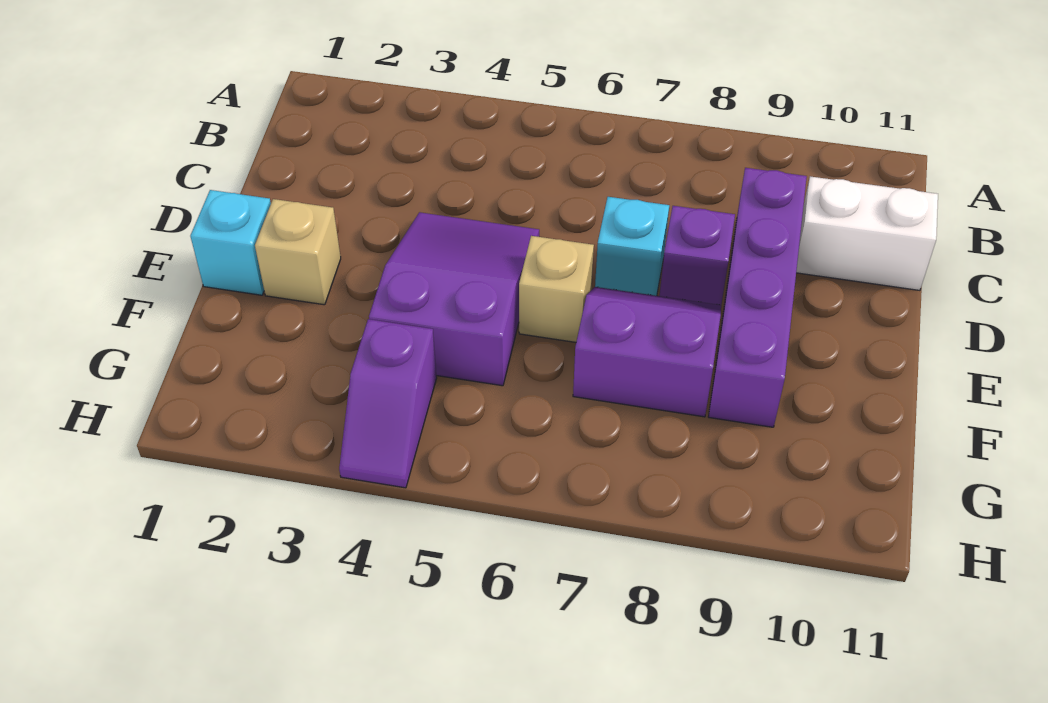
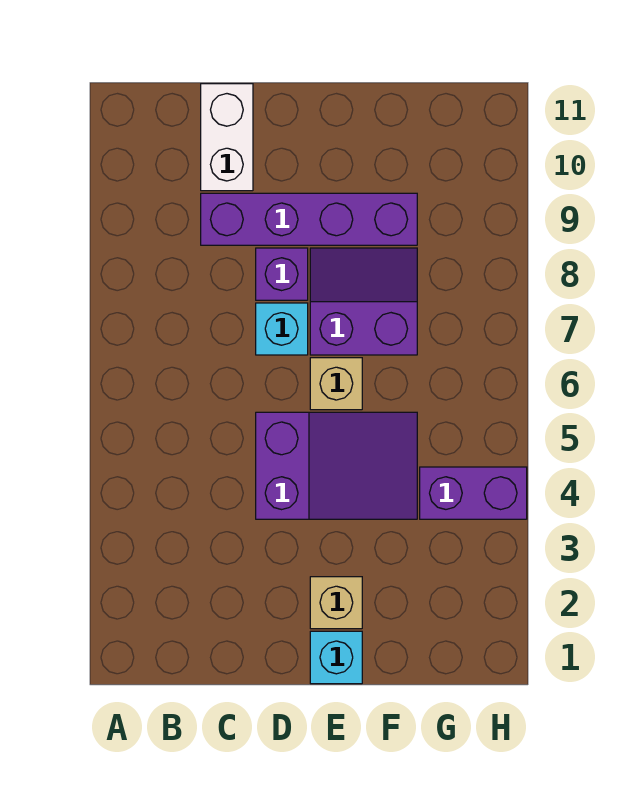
purple 2x3 slope [369,212,539,386] -> purple 2x3 slope turned to [256,412,417,519]
purple 2x2 slope [573,287,721,417] -> purple 2x2 slope turned to [310,248,417,355]
purple 1x2 slope [339,319,437,488] -> purple 1x2 brick [420,467,527,519]

